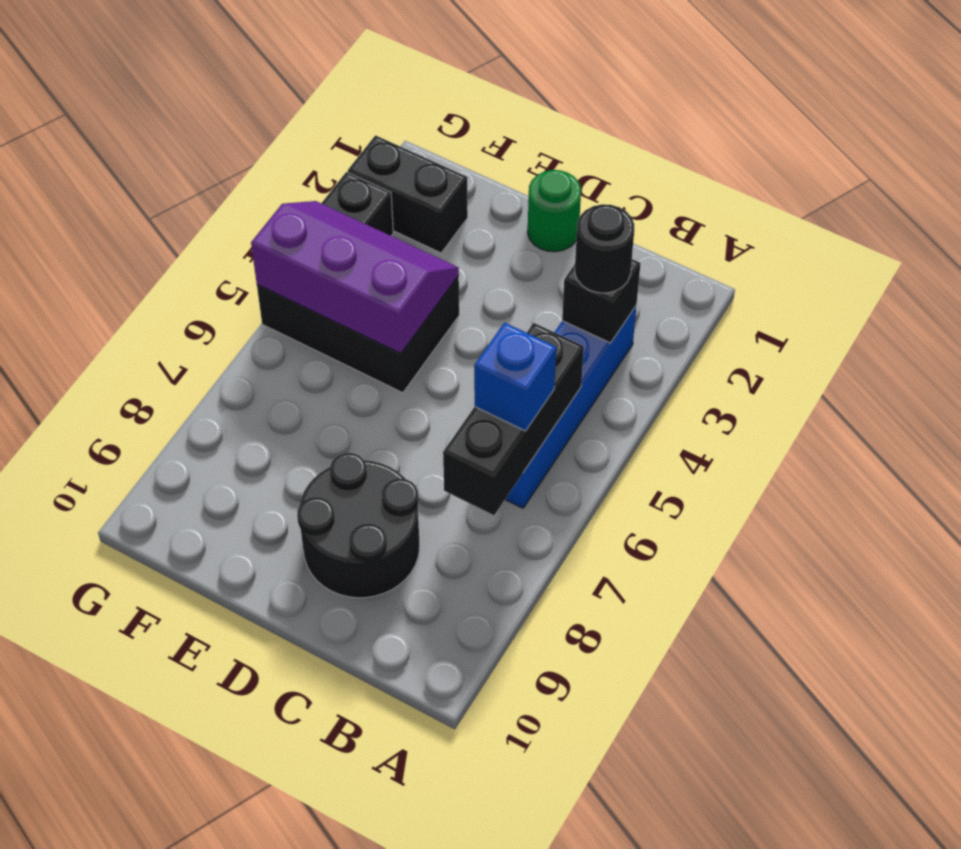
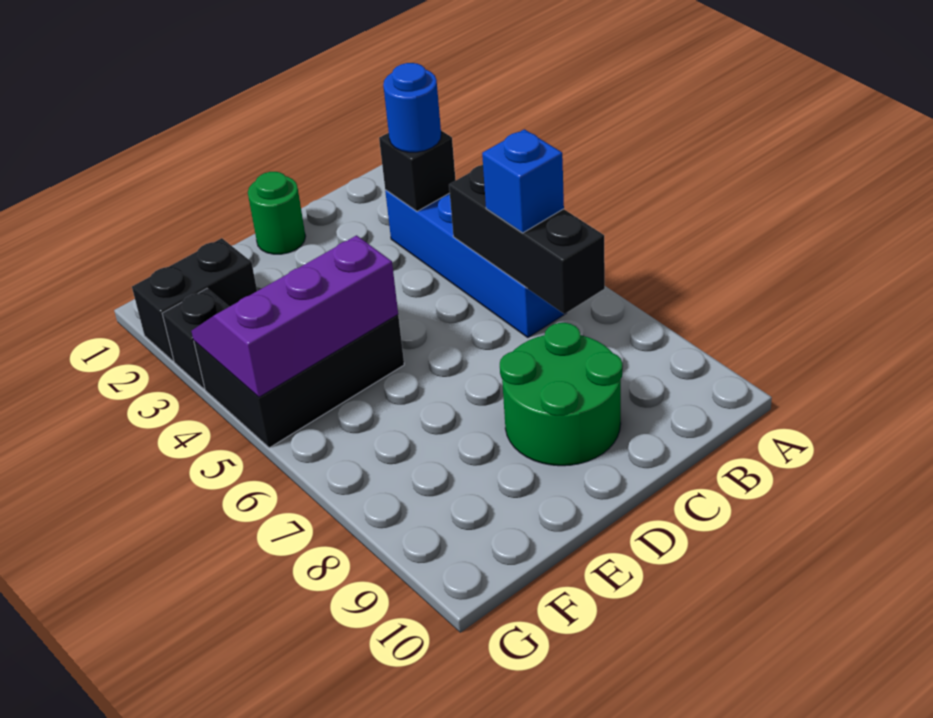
black 1x1 round brick [575,204,634,293] -> blue 1x1 round brick [383,63,441,152]
black 2x2 round brick [297,453,419,598] -> green 2x2 round brick [500,323,622,466]

